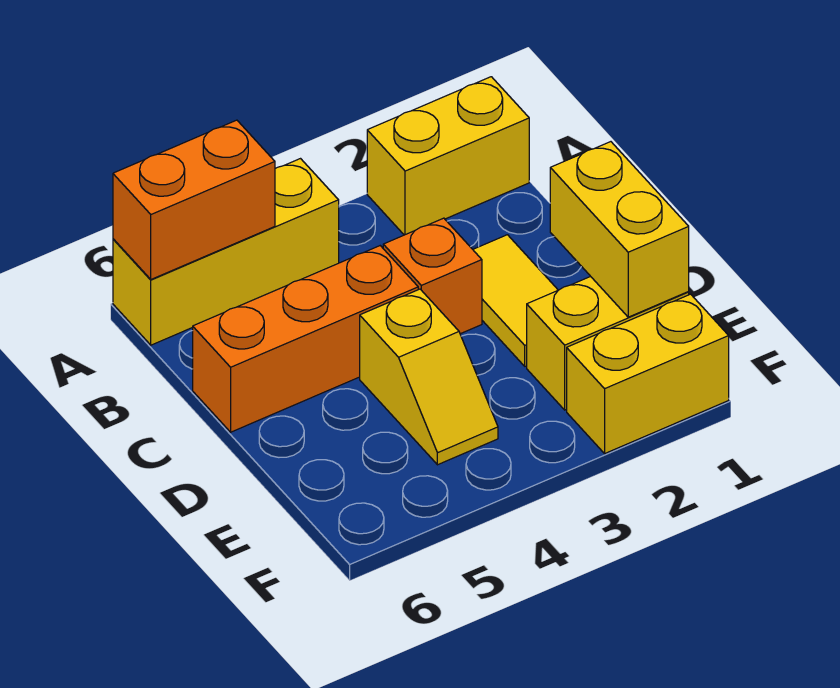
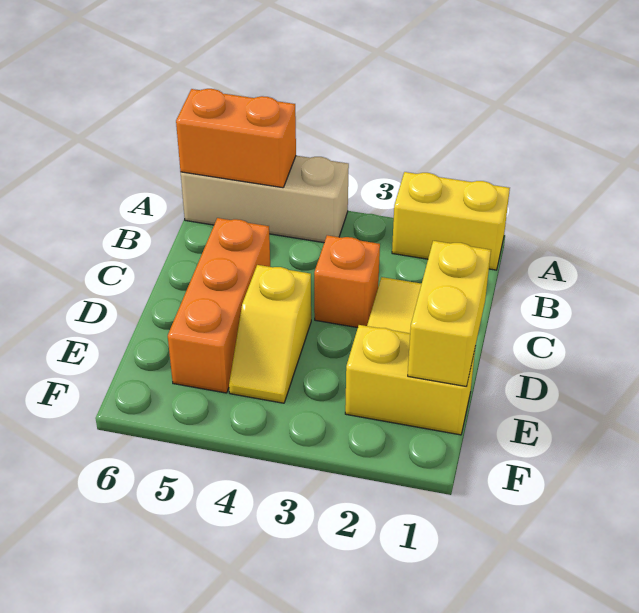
yellow 1x3 brick [113,159,339,345] -> tan 1x3 brick [181,156,349,243]
orange 1x3 brick [193,246,418,432] -> orange 1x3 brick turned to [168,218,270,393]
yellow 1x2 brick [567,294,729,453] -> none

